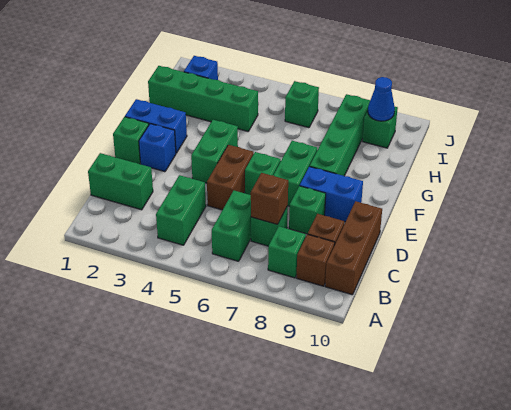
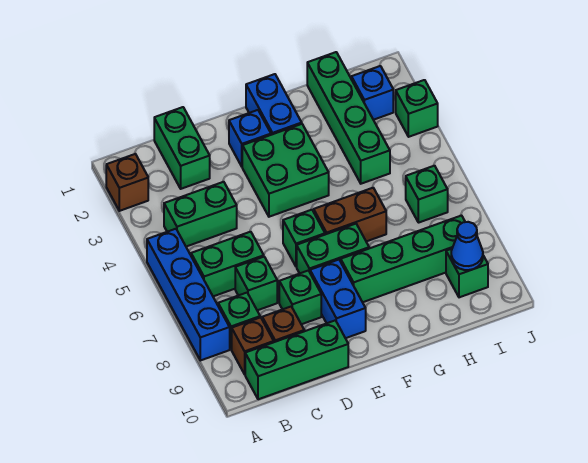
none -> blue 1x4 brick [147,229,230,361]
brown 1x3 brick [325,201,382,295] -> green 1x3 brick [245,320,348,399]
brown 1x1 brick [251,173,288,224] -> brown 1x1 brick moved to [106,154,148,211]
brown 1x2 brick [207,145,254,210] -> brown 1x2 brick moved to [314,188,386,241]
green 1x1 brick [113,117,149,164] -> green 1x1 brick moved to [396,80,438,137]
green 1x2 brick [191,120,238,183] -> green 2x2 brick [242,124,329,217]

